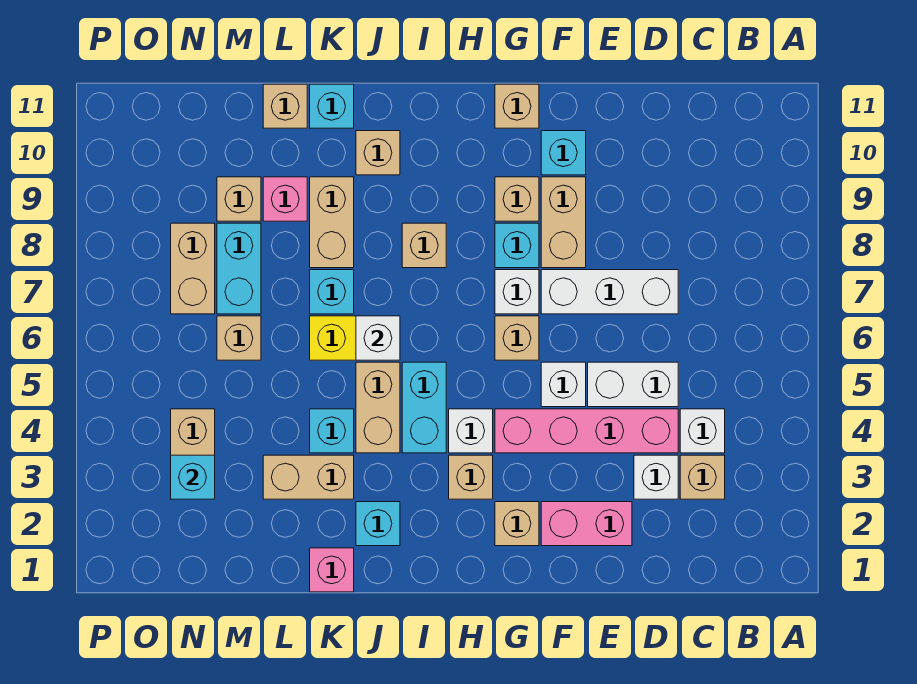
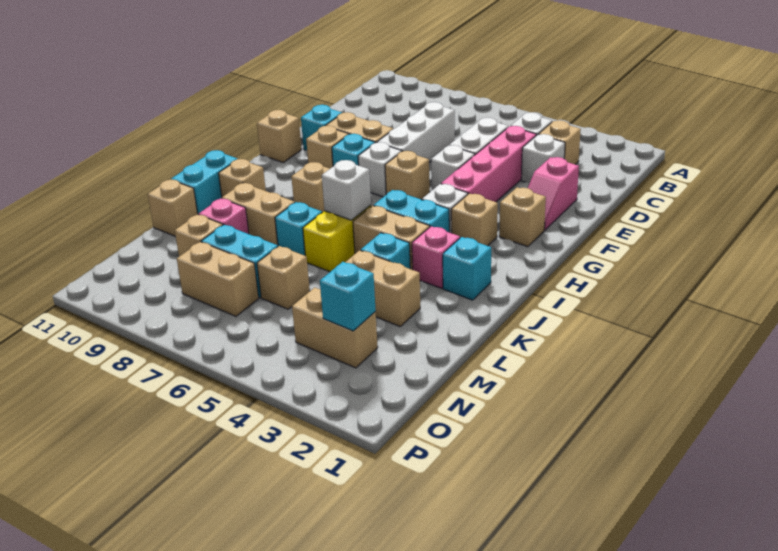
pink 1x2 brick [541,502,632,546] -> pink 1x2 slope [528,157,579,230]
pink 1x1 brick [310,548,354,592] -> pink 1x1 brick moved to [412,226,460,288]
tan 1x2 brick [263,455,354,499] -> tan 1x2 brick turned to [345,250,420,326]
cyan 1x1 brick [310,84,354,128] -> cyan 1x2 brick [171,150,237,215]

